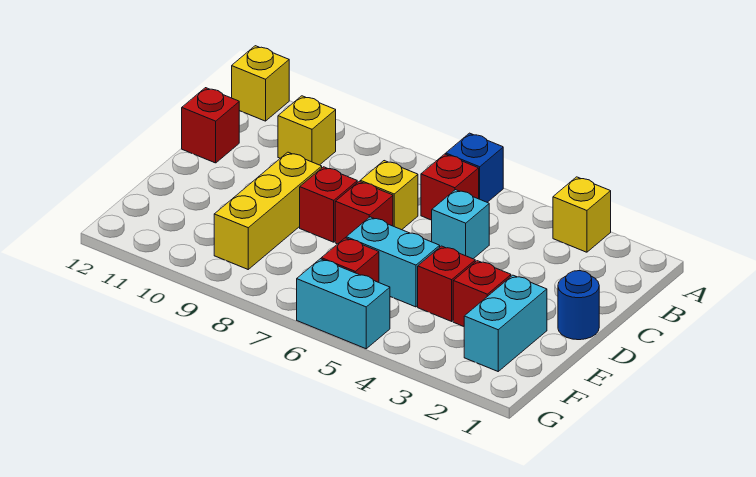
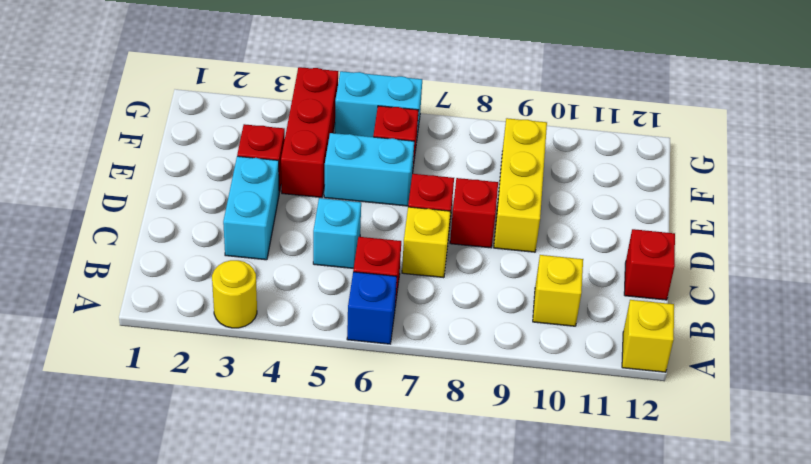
yellow 1x1 brick [553,177,611,252] -> yellow 1x1 round brick [212,260,257,328]
blue 1x1 round brick [558,271,599,340] -> none
cyan 1x2 brick [464,275,547,371] -> cyan 1x2 brick moved to [223,156,279,260]
red 1x1 brick [418,246,475,321] -> red 1x3 brick [281,67,338,197]

